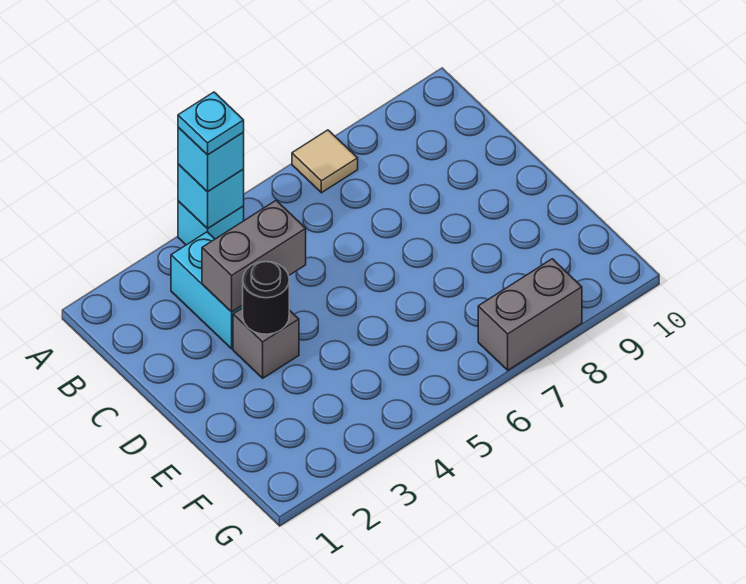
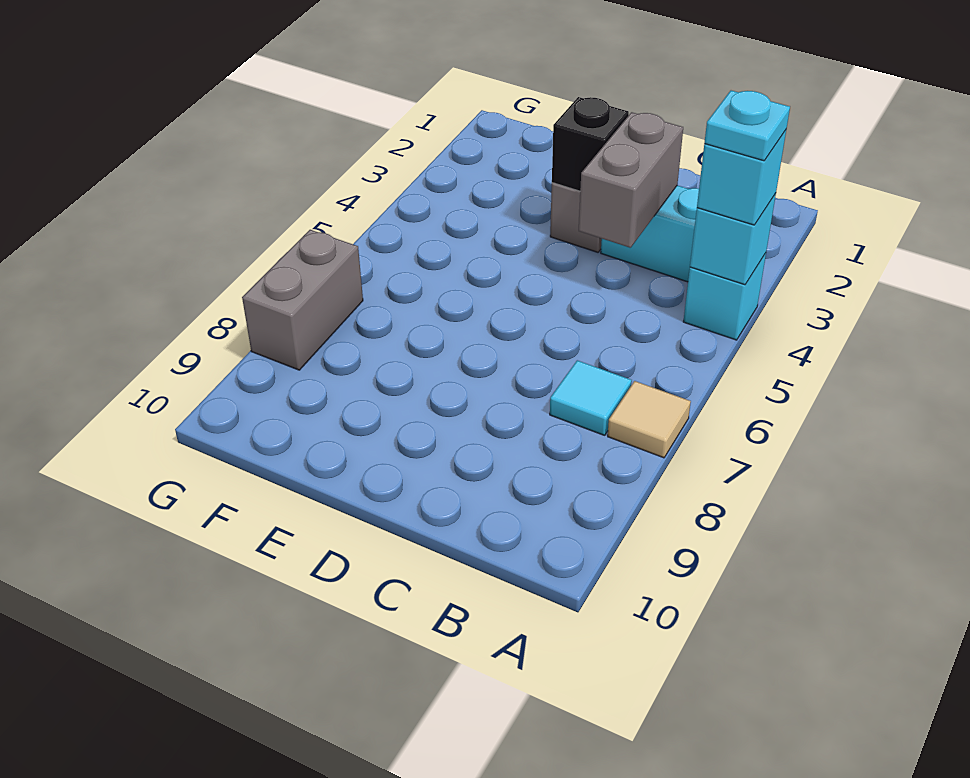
none -> cyan 1x1 tile [550,360,632,435]
black 1x1 round brick [242,261,289,334] -> black 1x1 brick [552,97,629,191]

